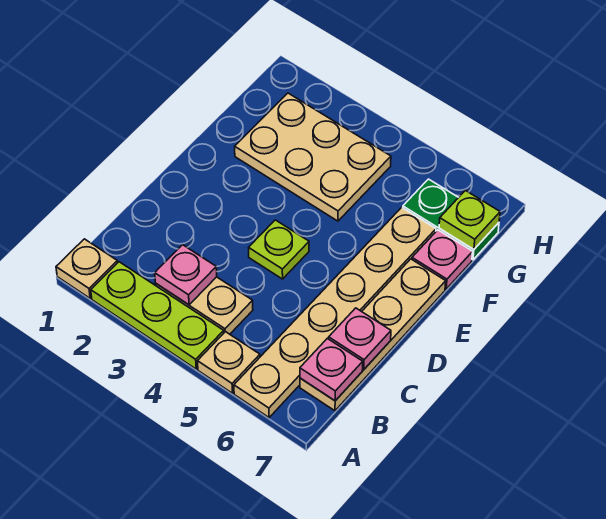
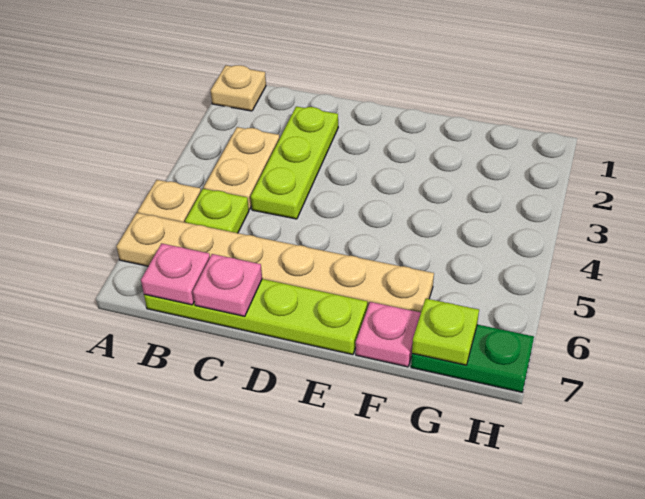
lime 1x3 plate [91,262,224,369] -> lime 1x3 plate moved to [251,107,338,219]
pink 1x1 plate [155,245,217,305] -> none
tan 1x4 plate [300,259,446,411] -> lime 1x4 plate [144,279,367,355]
lime 1x1 plate [249,220,309,279] -> lime 1x1 plate moved to [185,189,249,233]
tan 2x3 plate [235,93,391,221] -> none
green 1x2 plate [403,179,499,260] -> green 1x2 plate turned to [411,324,534,392]

